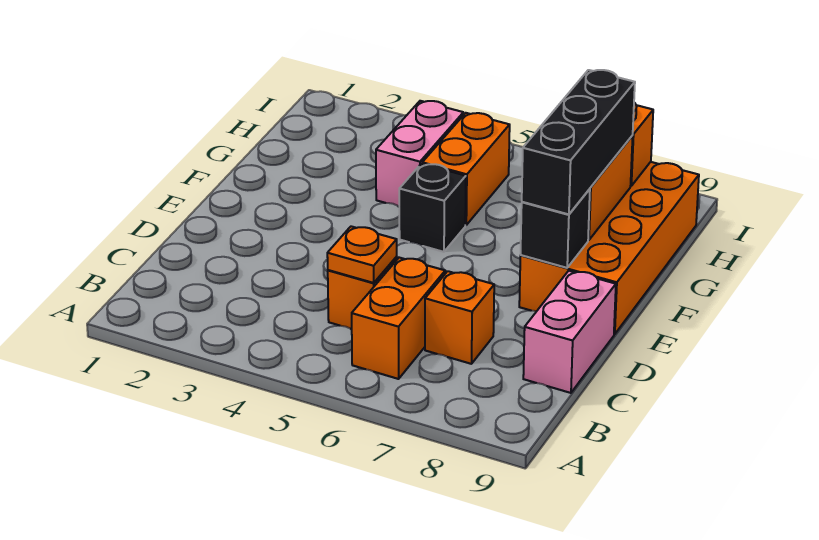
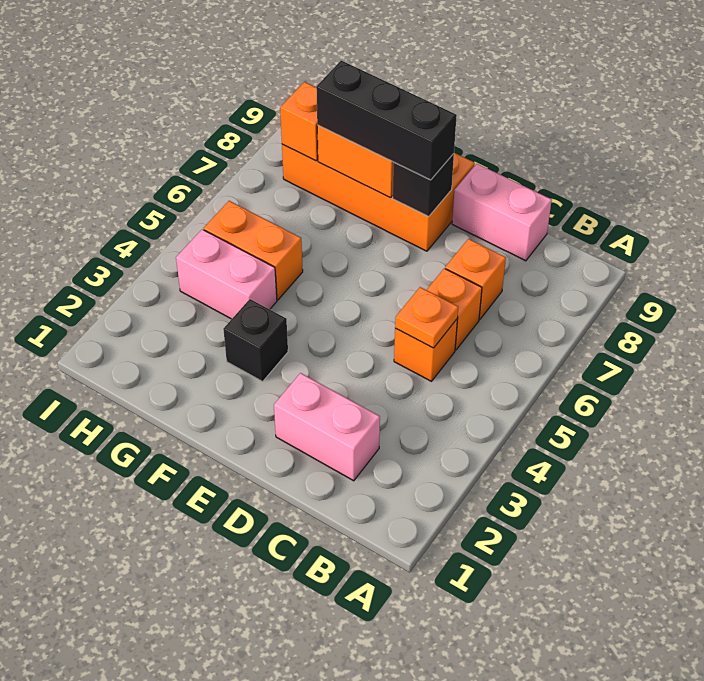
orange 1x2 brick [352,258,445,379] -> orange 1x1 brick [427,268,482,350]
none -> pink 1x2 brick [274,373,380,481]
black 1x1 brick [399,164,466,252] -> black 1x1 brick moved to [223,299,288,382]

